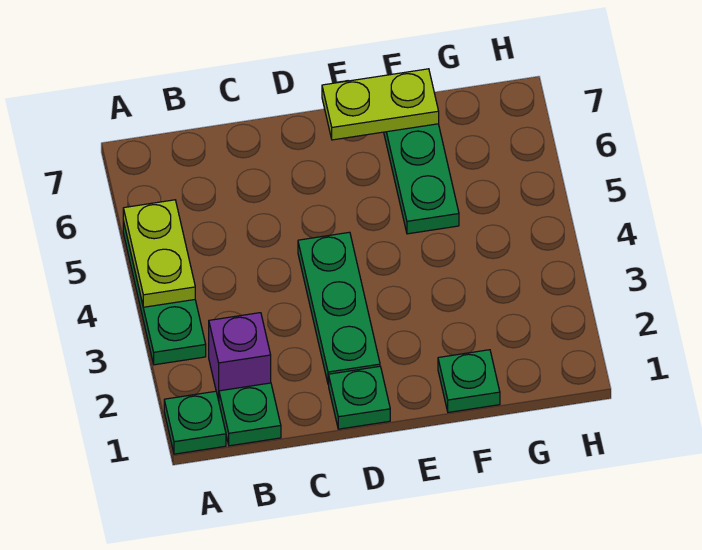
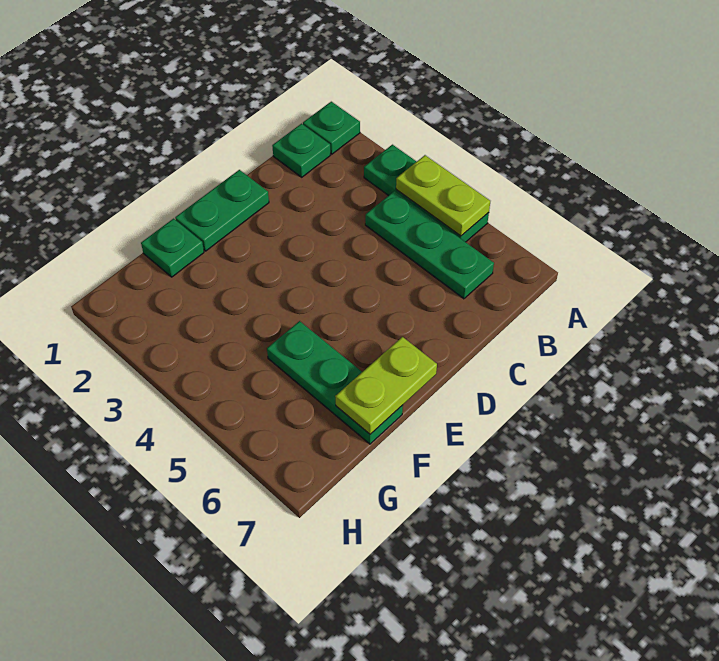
purple 1x1 brick [209,313,271,400] -> none
green 1x1 plate [329,366,390,429] -> green 1x2 plate [175,170,269,251]
green 1x3 plate [298,232,380,385] -> green 1x3 plate moved to [365,191,494,299]

